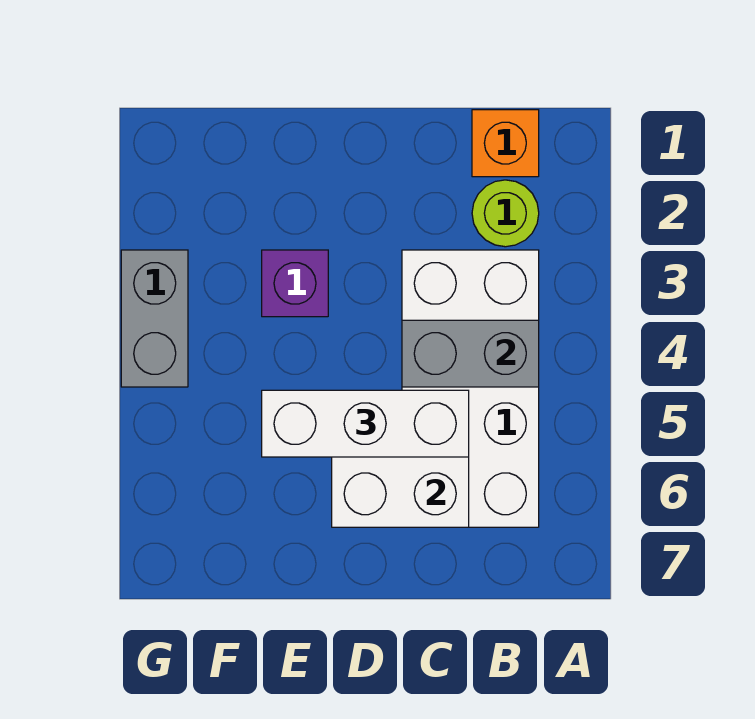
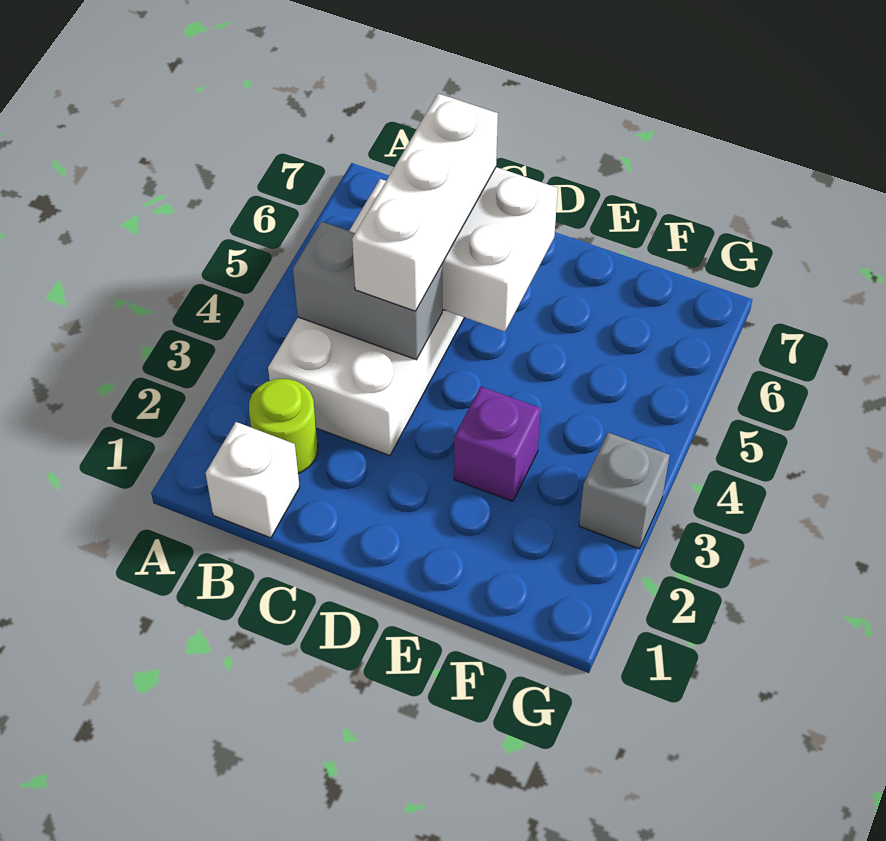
orange 1x1 brick [472,110,539,177] -> white 1x1 brick [206,422,300,538]
white 1x3 brick [262,390,469,457] -> white 1x3 brick turned to [352,94,498,311]
grey 1x2 brick [121,250,188,387] -> grey 1x1 brick [579,433,670,549]

